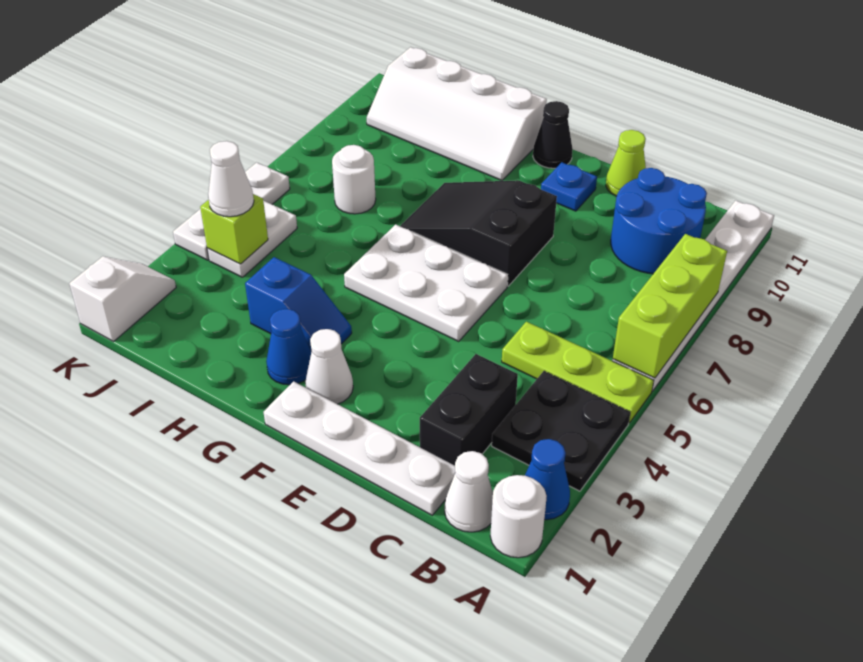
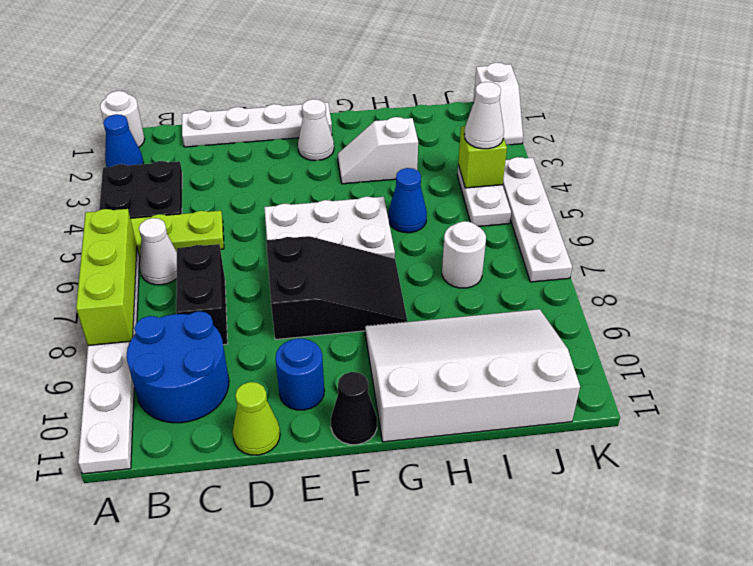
white 1x1 cone [445,451,493,532] -> white 1x1 cone moved to [139,218,177,285]
black 1x2 brick [420,354,518,465] -> black 1x2 brick moved to [176,244,228,345]
blue 1x1 plate [541,162,597,211] -> blue 1x1 round brick [275,338,324,410]
blue 1x1 cone [266,309,311,385] -> blue 1x1 cone moved to [388,168,427,233]
blue 1x2 slope [245,257,352,352] -> white 1x2 slope [338,117,418,184]
white 2x4 slope [367,47,547,180] -> white 3x4 slope [365,309,580,442]
white 1x3 plate [173,162,290,260] -> white 1x4 plate [503,157,572,282]

